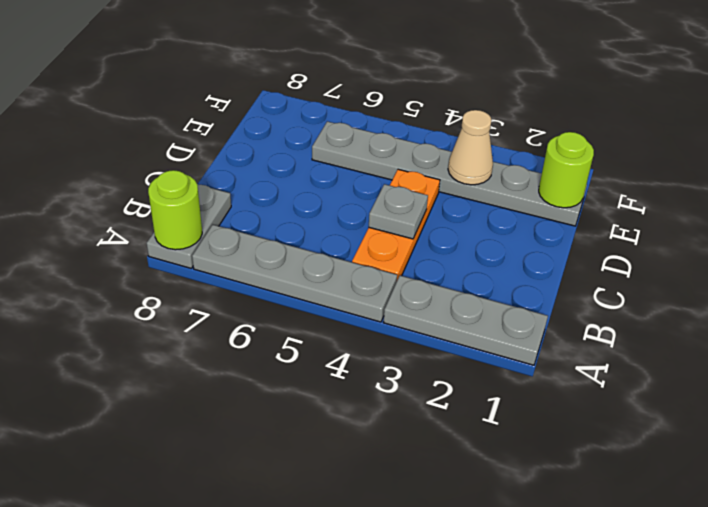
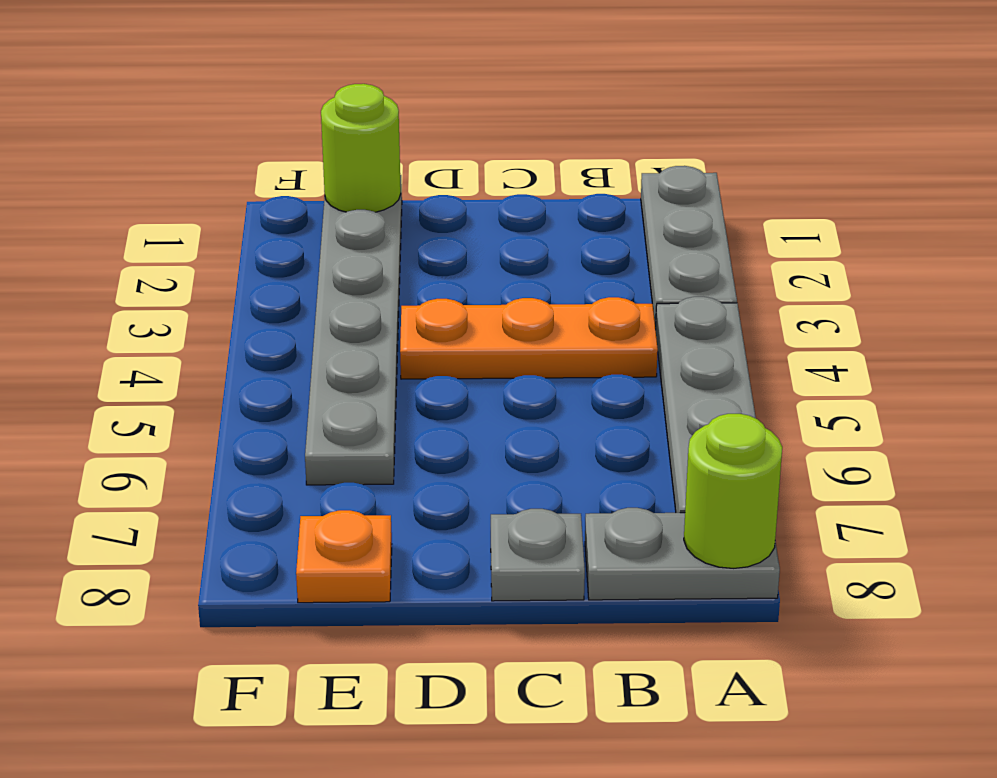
grey 1x1 plate [369,184,428,239] -> grey 1x1 plate moved to [491,509,585,601]
tan 1x1 cone [448,110,493,185] -> none
none -> orange 1x1 plate [296,510,392,603]

